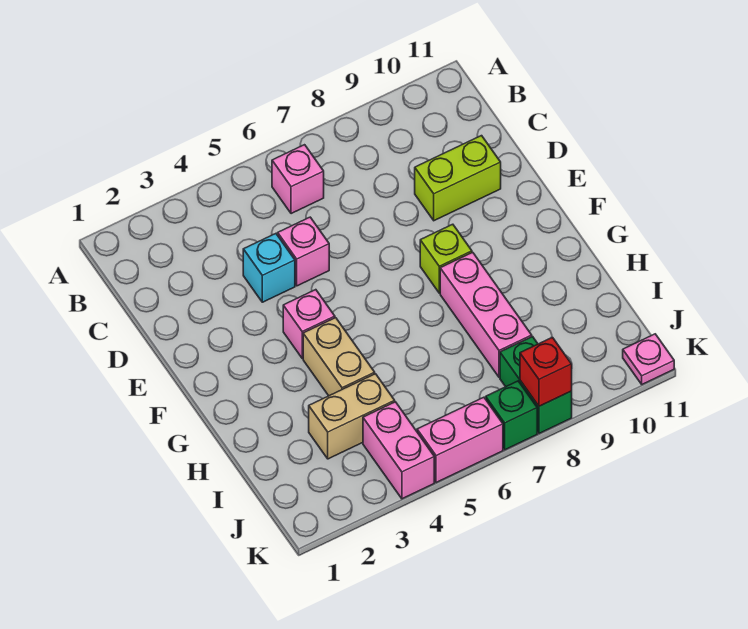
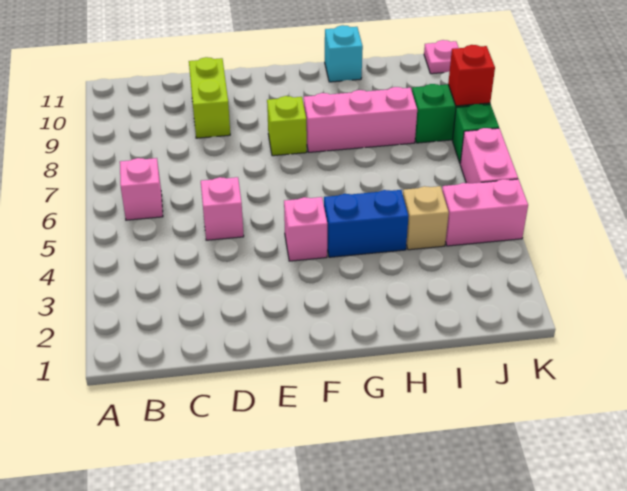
cyan 1x1 brick [243,234,295,302] -> cyan 1x1 brick moved to [325,25,363,82]
tan 1x2 brick [303,318,375,396] -> blue 1x2 brick [324,190,409,257]
tan 1x2 brick [309,374,395,459] -> tan 1x1 brick [403,186,449,250]

